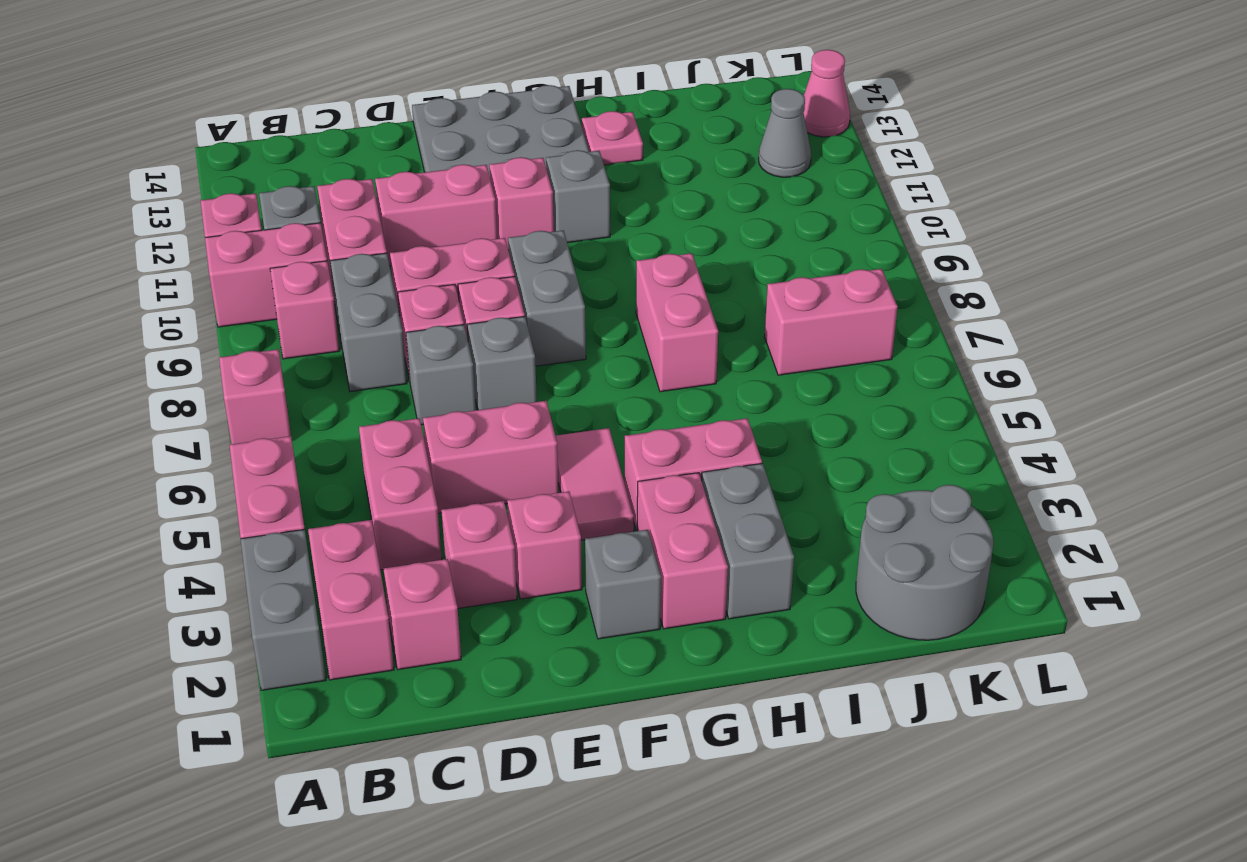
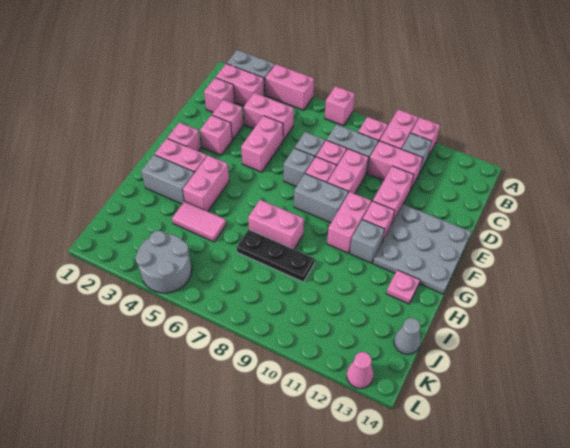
grey 1x1 brick [585,530,661,639] -> pink 1x1 brick [168,123,201,151]
pink 1x2 tile [556,428,634,540] -> pink 1x2 tile moved to [172,201,226,242]
none -> black 1x3 plate [237,230,315,282]
grey 2x2 round brick [856,485,994,640] -> grey 2x2 round brick moved to [135,231,192,293]
pink 1x2 brick [765,269,898,375] -> pink 1x2 brick moved to [327,192,371,253]
grey 1x1 cone [759,89,811,177] -> grey 1x1 cone moved to [394,318,421,354]

